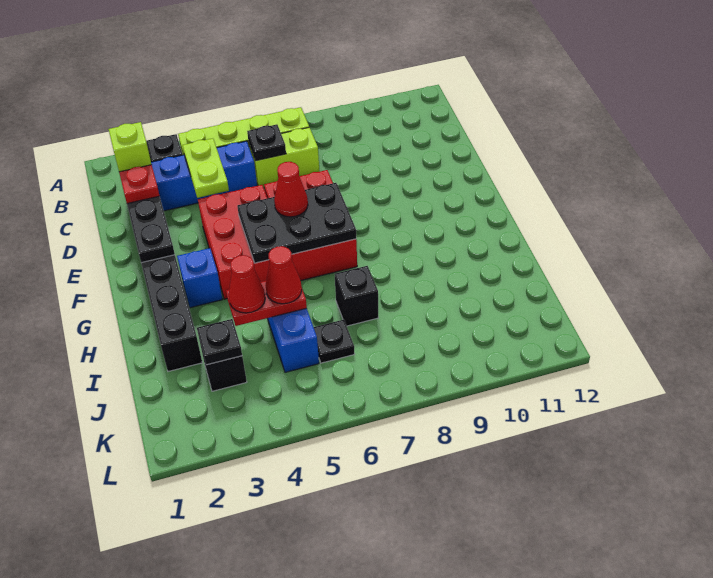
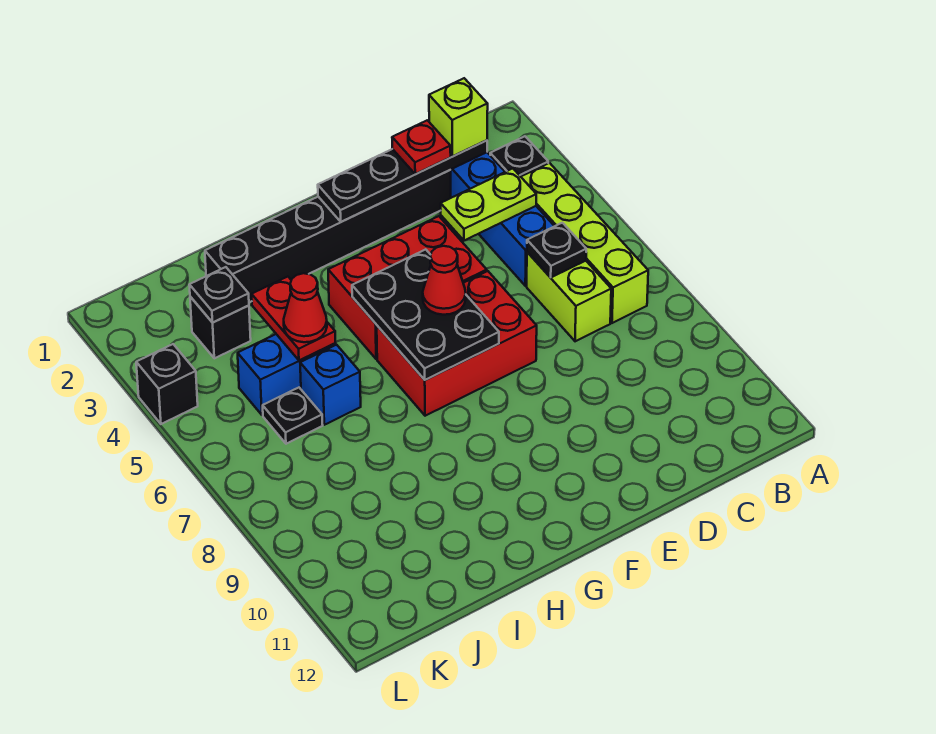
blue 1x1 brick [177,248,222,308] -> blue 1x1 brick moved to [300,345,361,425]
red 1x1 cone [229,255,265,313] -> none
black 1x1 brick [335,266,378,326] -> black 1x1 brick moved to [136,344,198,424]

